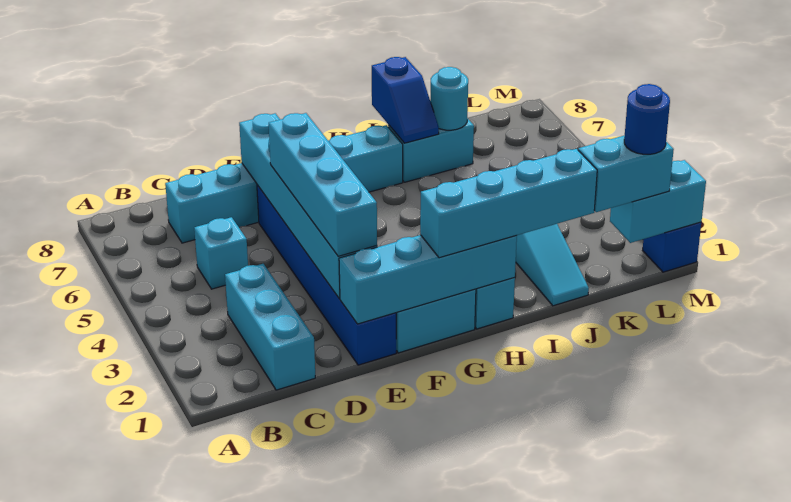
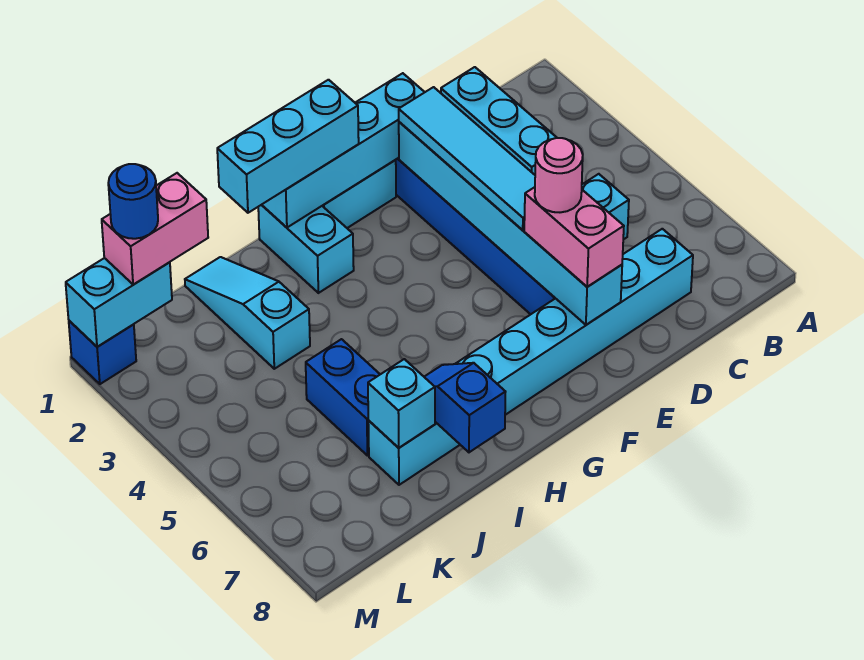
cyan 1x4 brick [269,113,377,256] -> cyan 1x4 tile [399,87,535,230]
none -> pink 1x2 brick [524,187,624,287]
none -> pink 1x1 round brick [535,138,583,212]
cyan 1x4 brick [420,149,597,258] -> cyan 1x3 brick [217,80,359,213]
none -> blue 1x2 brick [306,339,380,456]
cyan 1x1 round brick [430,67,468,130] -> cyan 1x1 brick [368,359,435,448]
cyan 1x2 brick [578,135,674,212] -> pink 1x2 brick [102,173,208,285]

